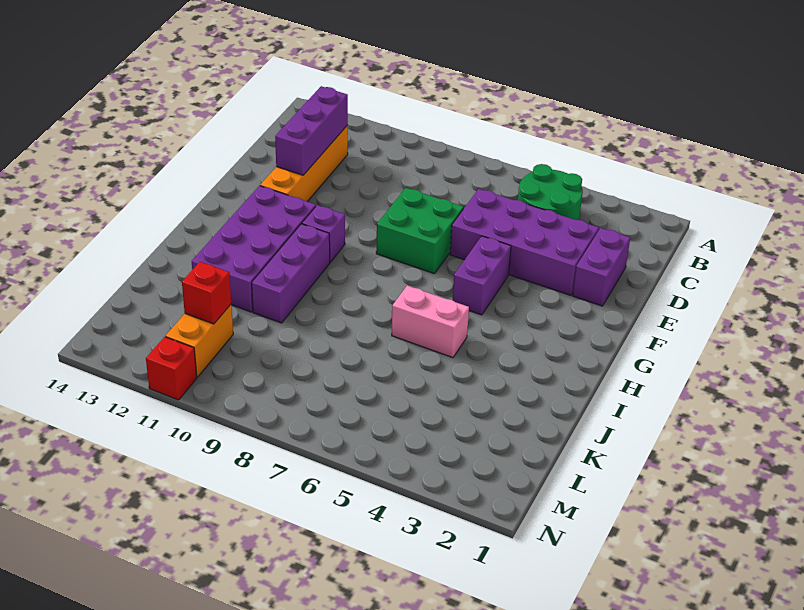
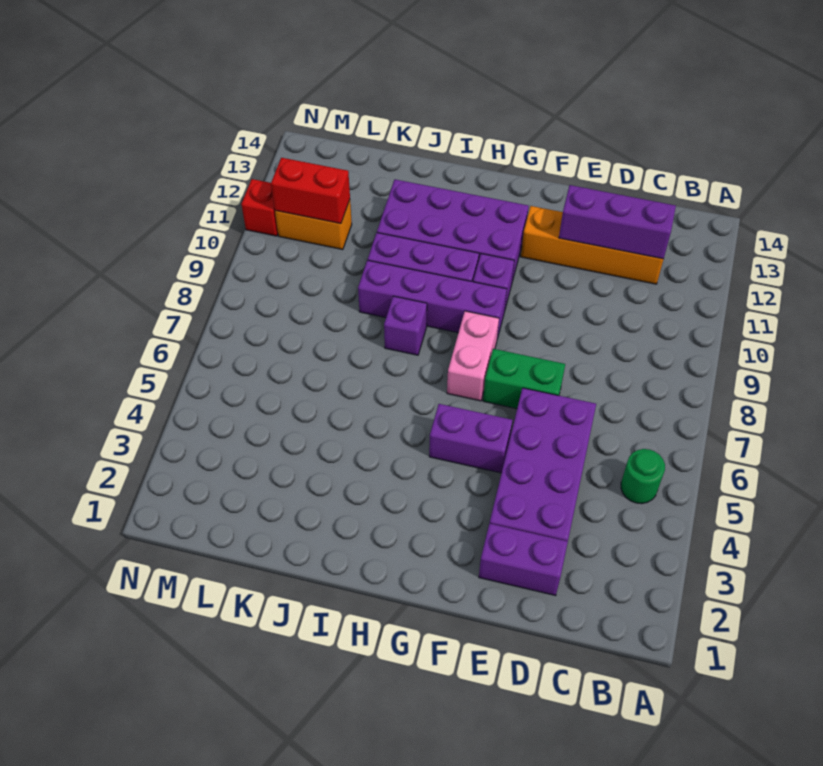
green 2x2 round brick [518,164,583,220] -> green 1x1 round brick [621,449,665,504]
green 2x2 brick [376,188,464,274] -> green 1x2 brick [483,349,565,409]
none -> purple 1x4 brick [358,260,507,339]
pink 1x2 brick [392,286,469,358] -> pink 1x2 brick moved to [447,311,499,401]
none -> purple 1x1 brick [384,296,427,355]
red 1x1 brick [182,262,231,324] -> red 1x2 brick [271,158,350,224]

